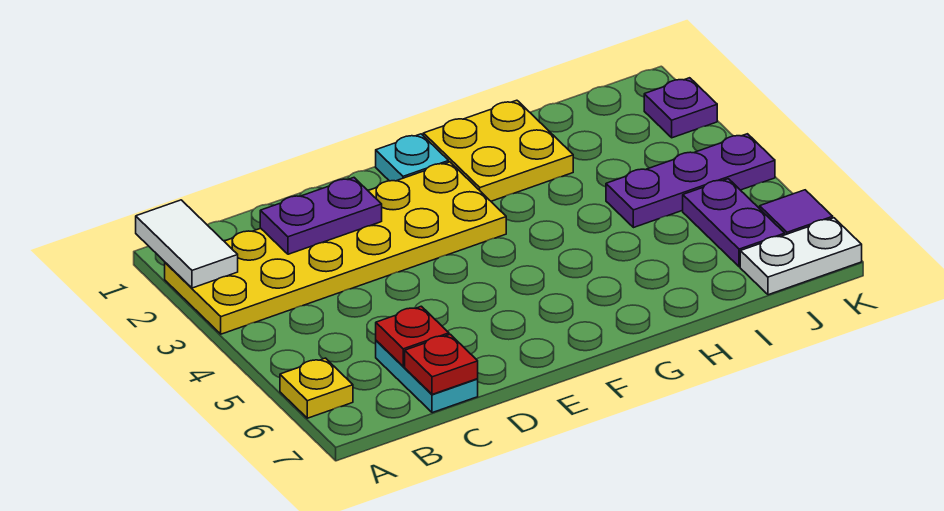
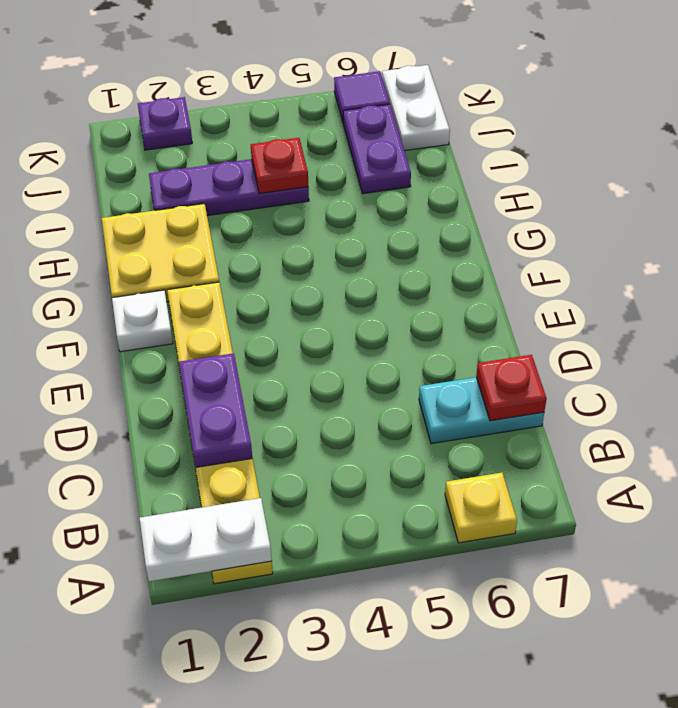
white 1x2 tile [136,200,238,288] -> white 1x2 plate [140,498,272,581]
yellow 2x6 plate [165,162,506,334] -> yellow 1x6 plate [167,282,273,584]
red 1x1 plate [376,306,449,366] -> red 1x1 plate moved to [251,138,308,194]
cyan 1x1 plate [376,134,449,181] -> white 1x1 plate [112,290,173,352]
purple 1x3 plate [606,134,775,228] -> purple 1x3 plate turned to [149,159,309,216]
purple 1x2 plate [683,179,785,267] -> purple 1x2 plate turned to [343,104,411,194]

